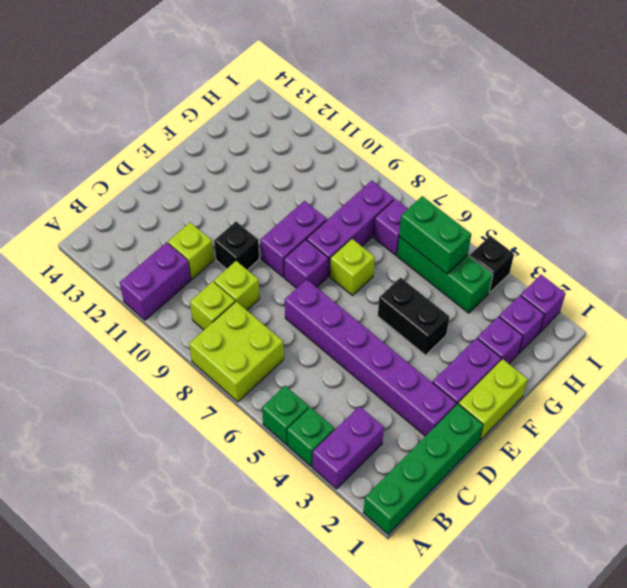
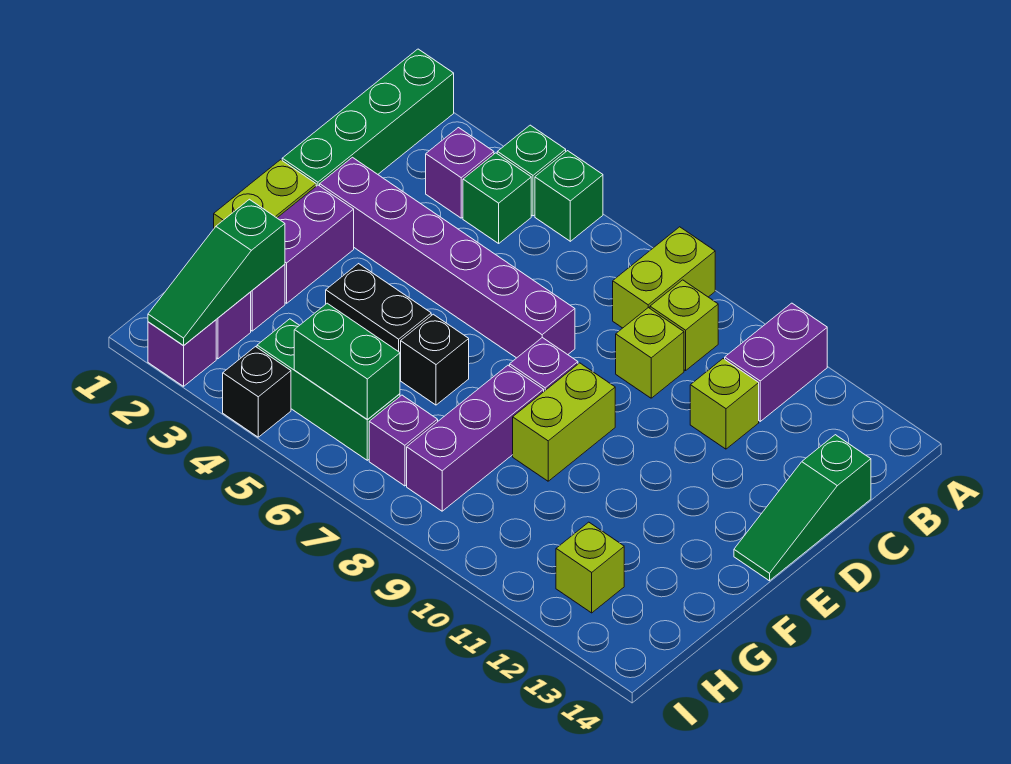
purple 1x2 brick [313,406,384,489] -> purple 1x1 brick [426,128,494,218]
lime 2x2 brick [189,302,284,402] -> lime 1x2 brick [613,227,715,328]
none -> green 1x1 brick [463,153,531,243]
none -> green 1x3 slope [734,435,871,581]
black 1x1 brick [214,222,259,270] -> black 1x1 brick moved to [401,314,469,405]
purple 1x2 brick [260,201,327,277] -> lime 1x2 brick [513,363,615,481]
lime 1x1 brick [330,239,375,296] -> lime 1x1 brick moved to [556,522,624,613]
none -> green 1x3 slope [148,199,285,346]

